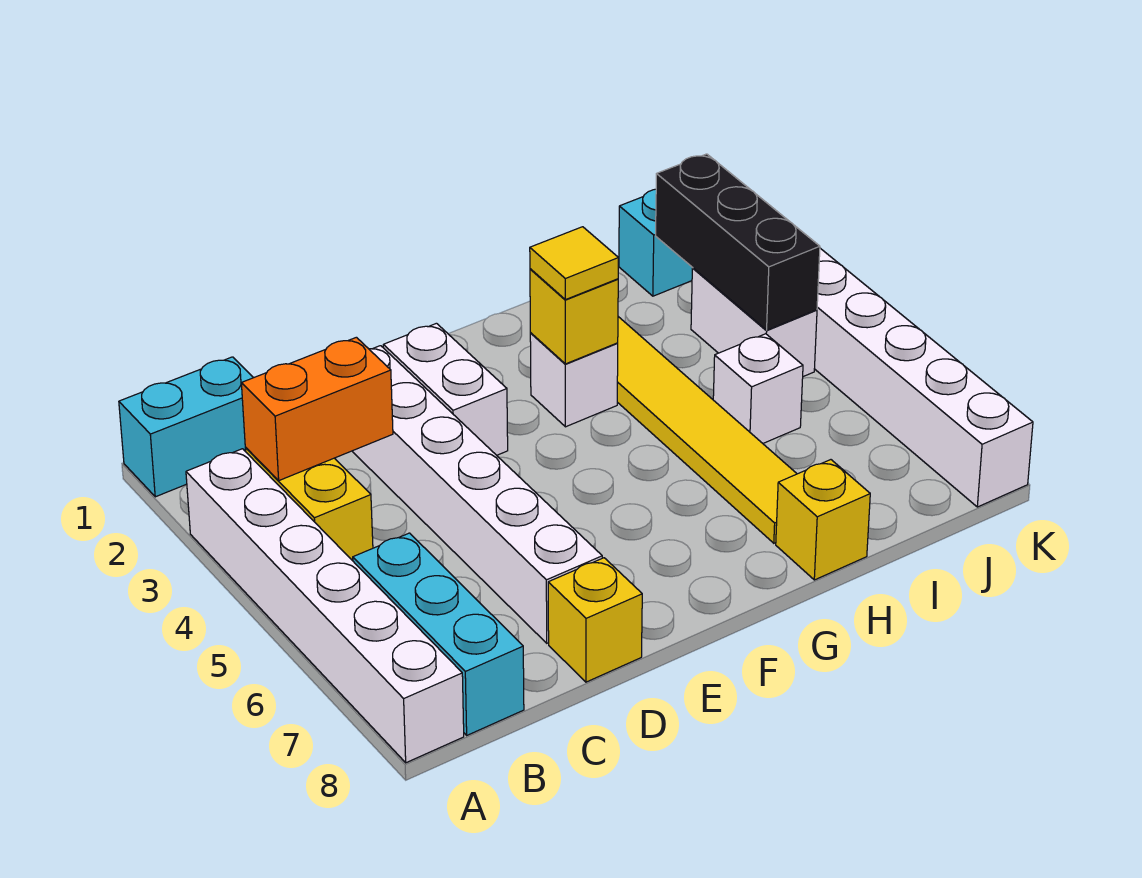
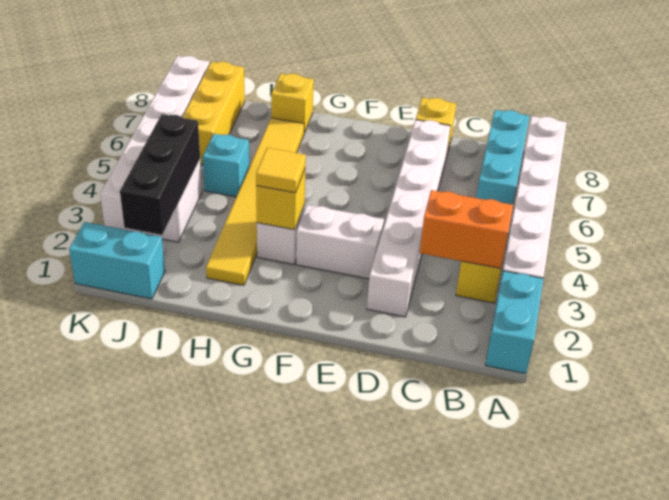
cyan 1x2 brick [119,357,253,497] -> cyan 1x2 brick turned to [485,271,543,374]
white 1x2 brick [383,323,508,455] -> white 1x2 brick turned to [296,205,384,279]
white 1x1 brick [713,334,803,443] -> cyan 1x1 brick [203,134,249,197]
none -> yellow 1x3 brick [183,62,245,164]

